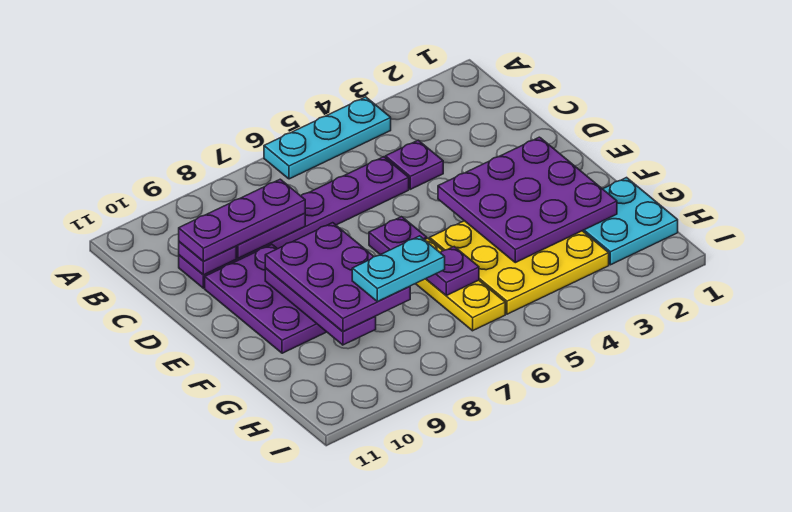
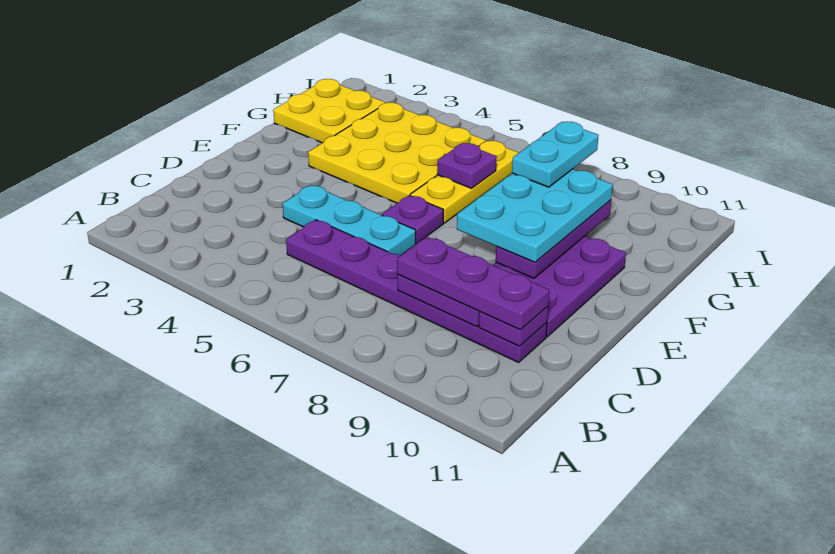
cyan 1x3 plate [264,97,391,179] -> cyan 1x3 plate moved to [283,185,416,255]
purple 1x1 plate [385,140,443,189] -> none
purple 3x3 plate [438,137,617,263] -> none
purple 2x3 plate [265,223,410,332] -> cyan 2x3 plate [457,169,613,262]
cyan 2x2 plate [583,178,678,265] -> yellow 2x2 plate [273,79,386,143]
cyan 1x2 plate [352,236,445,302] -> cyan 1x2 plate turned to [512,122,599,187]

